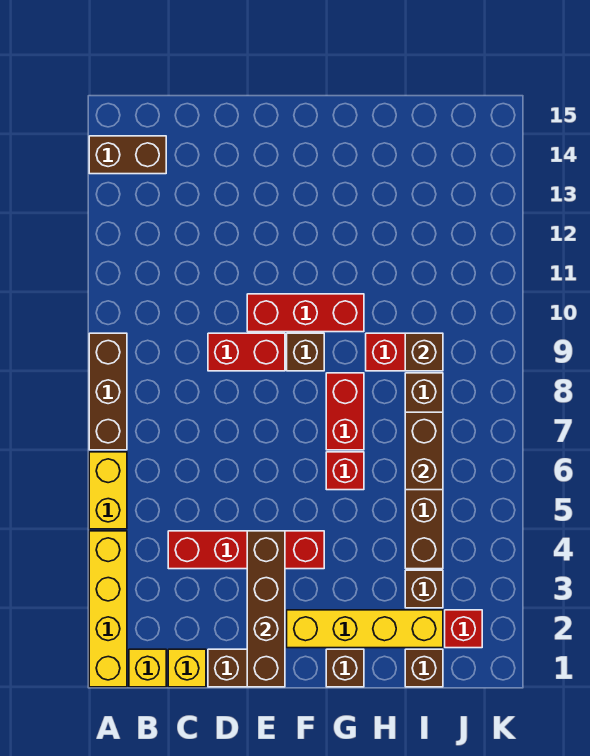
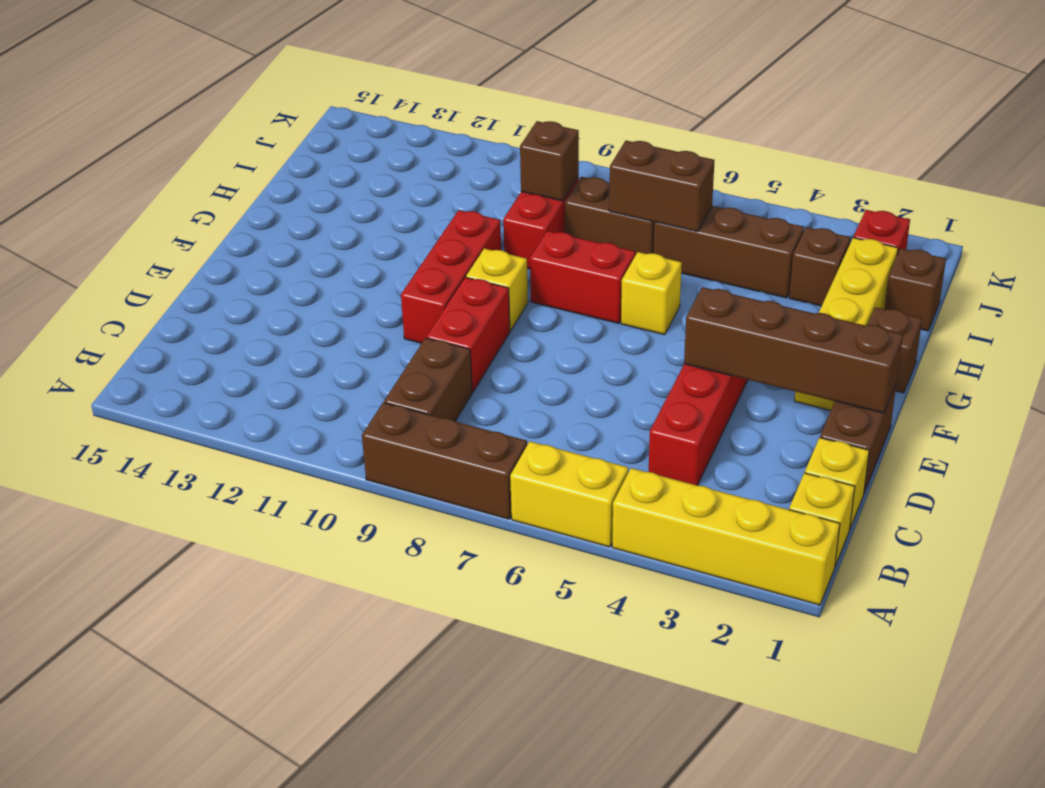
brown 1x2 brick [89,136,166,174] -> brown 1x2 brick moved to [384,338,472,421]
brown 1x1 brick [287,333,324,371] -> yellow 1x1 brick [466,248,528,331]
red 1x1 brick [326,452,364,490] -> yellow 1x1 brick [621,252,682,335]

